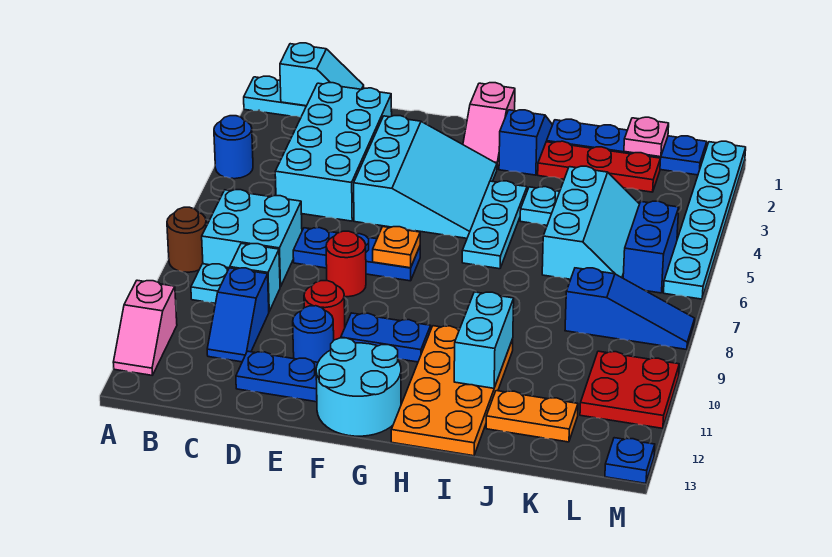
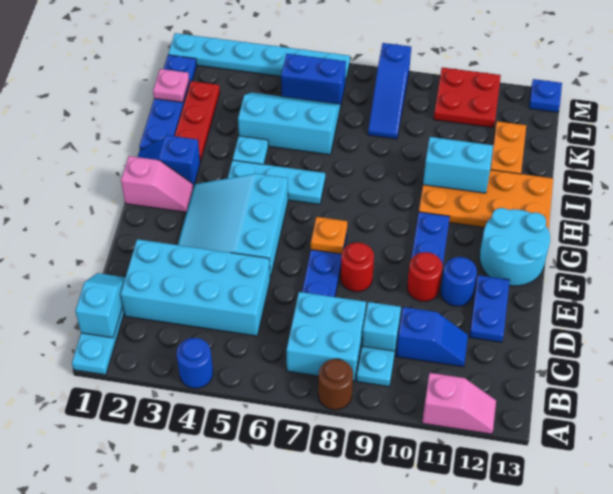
cyan 3x3 slope [354,116,497,238] -> cyan 3x3 slope turned to [178,174,288,279]
blue 1x3 slope [565,268,695,350] -> blue 1x3 slope turned to [368,43,411,139]

